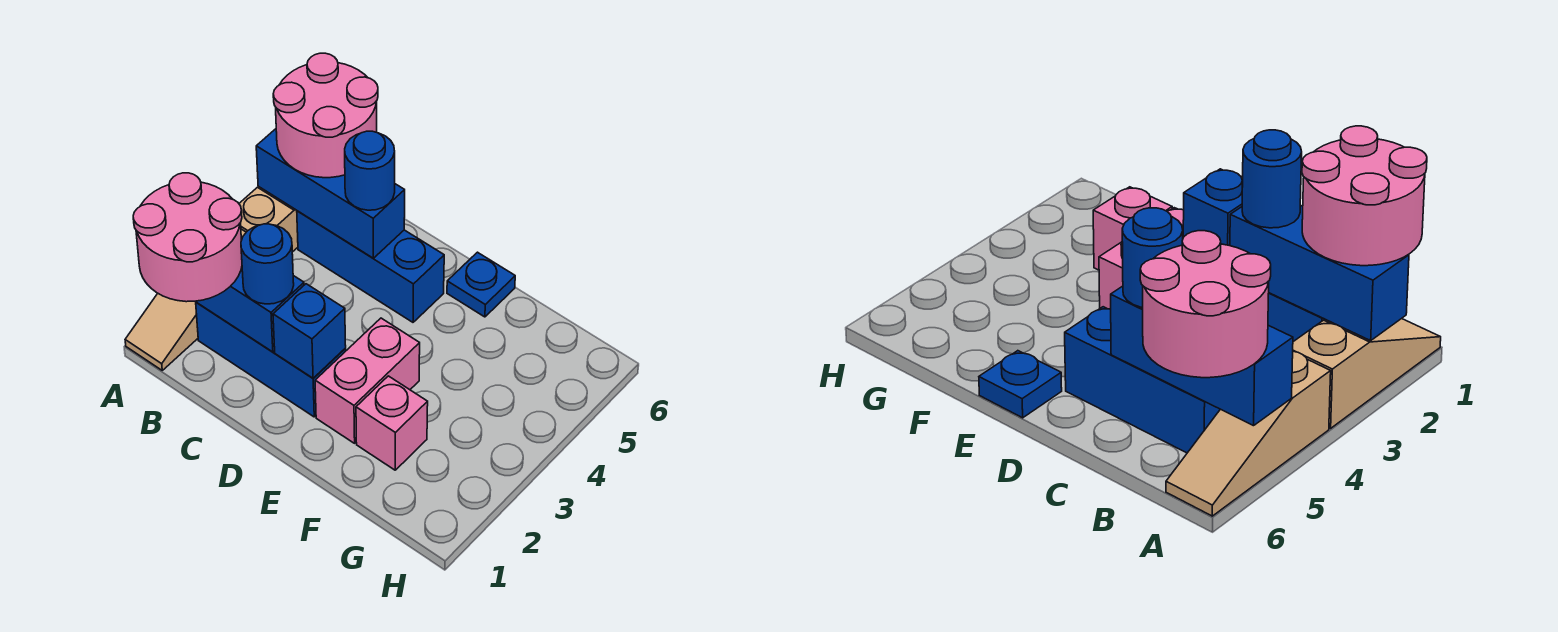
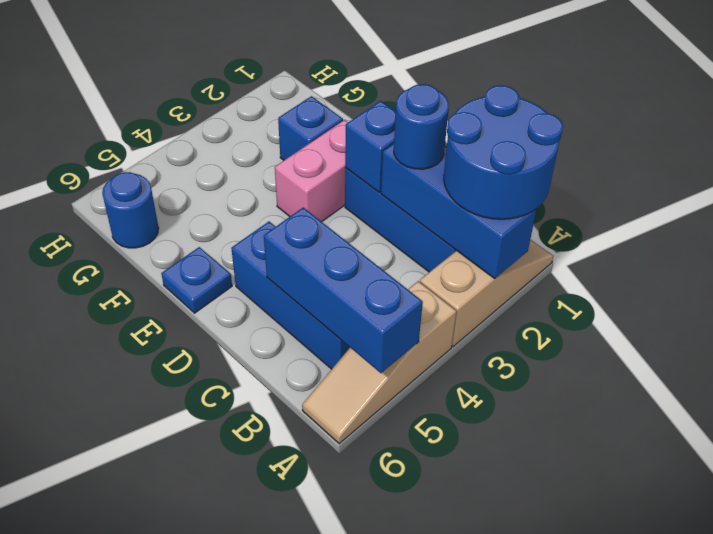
pink 2x2 round brick [133,173,242,302] -> blue 2x2 round brick [444,85,563,219]
pink 2x2 round brick [273,53,378,178] -> none
blue 1x1 round brick [345,131,395,210] -> blue 1x1 round brick moved to [102,172,159,248]
pink 1x1 brick [356,376,428,470] -> blue 1x1 brick [278,96,343,160]

